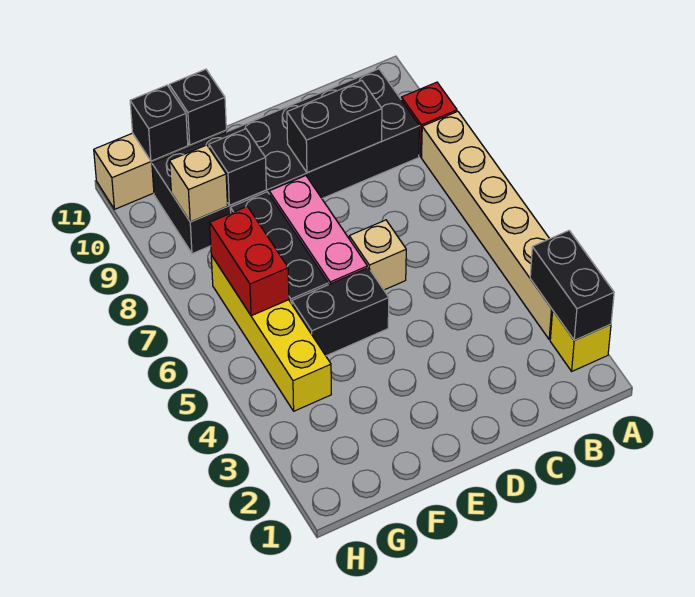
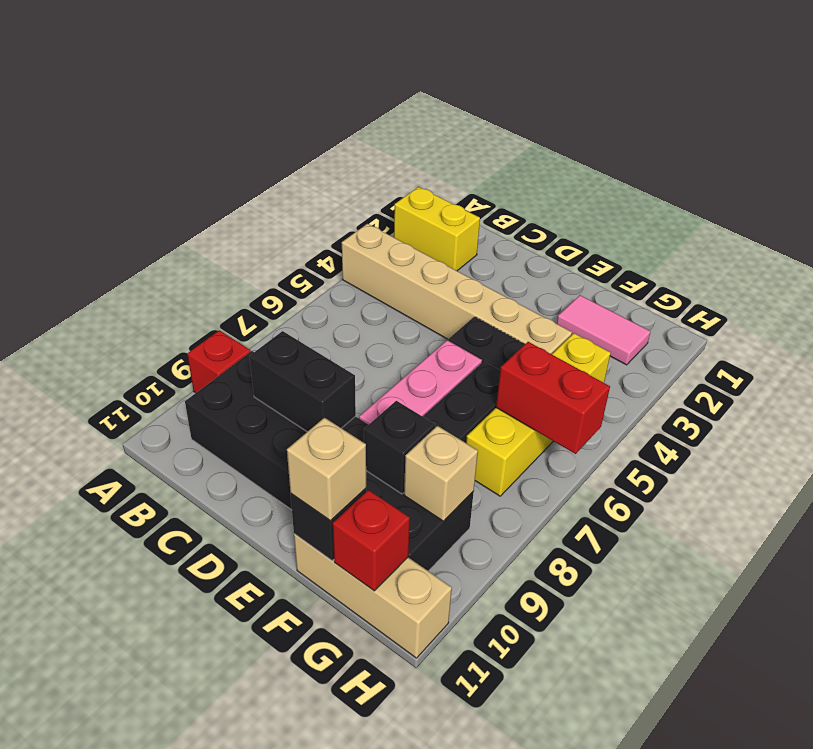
yellow 1x1 brick [550,311,611,371] -> yellow 1x2 brick [394,187,480,271]
black 1x2 brick [530,231,614,340] -> none
tan 1x6 brick [422,111,553,340] -> tan 1x6 brick turned to [342,224,572,354]
tan 1x1 brick [349,220,406,290] -> tan 1x1 brick moved to [287,418,366,521]
none -> pink 1x2 tile [557,295,651,365]
red 1x2 brick [210,206,289,316] -> red 1x2 brick turned to [496,342,610,454]
black 1x1 brick [130,85,188,161] -> red 1x1 brick [333,490,410,591]

